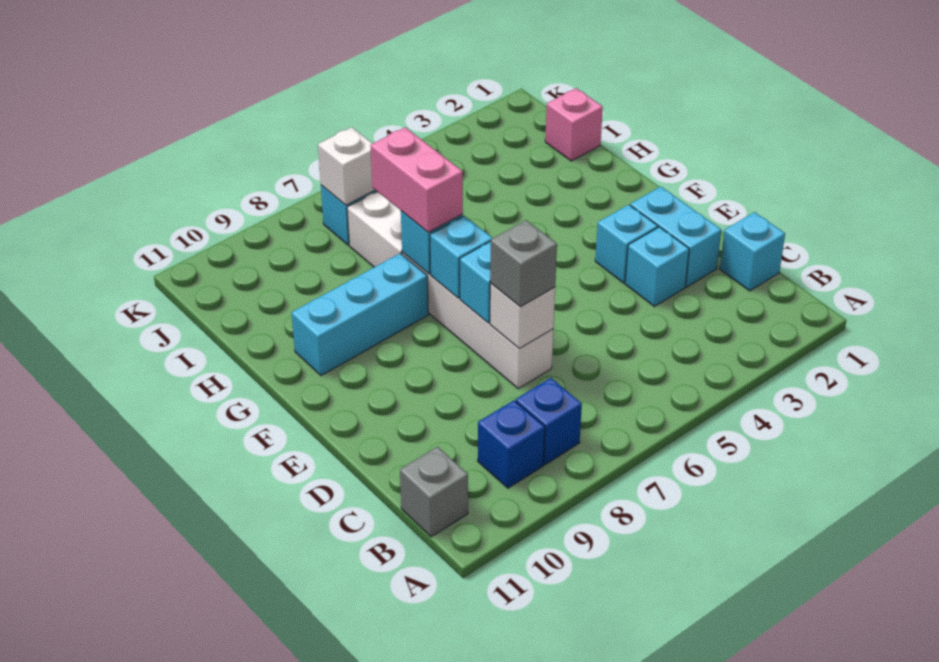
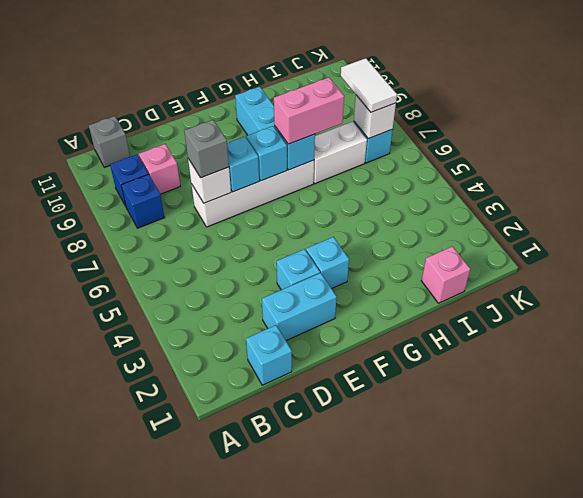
none -> pink 1x1 brick [139,144,180,194]
cyan 1x1 brick [625,227,689,306] -> cyan 1x1 brick moved to [306,237,349,289]
none -> white 1x2 tile [341,58,397,112]

